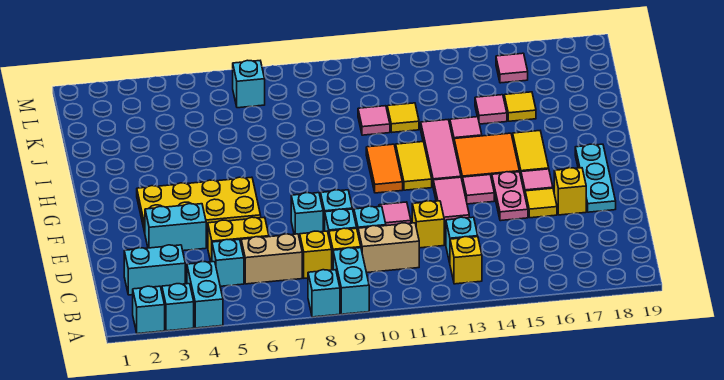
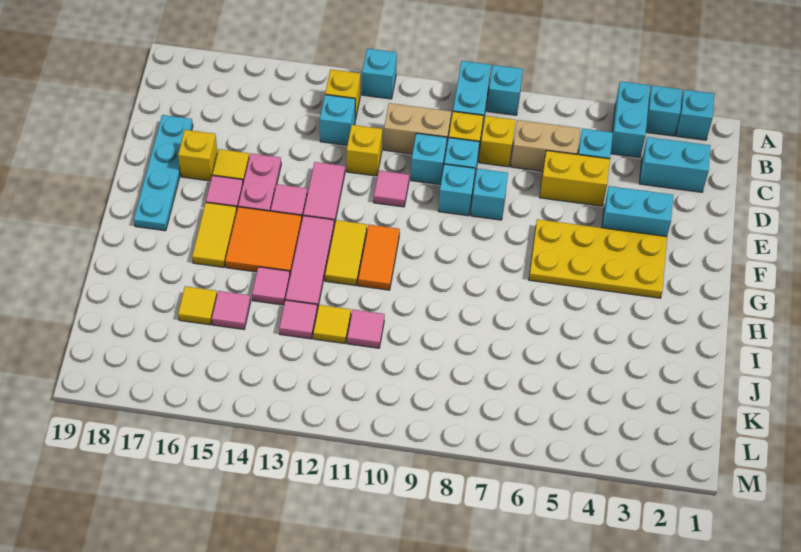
cyan 1x3 plate [575,144,616,212] -> cyan 1x4 plate [134,115,193,231]
cyan 1x1 brick [233,60,265,108] -> cyan 1x1 brick moved to [362,49,397,99]
pink 1x1 tile [496,53,528,83] -> pink 1x1 tile moved to [279,300,318,339]

